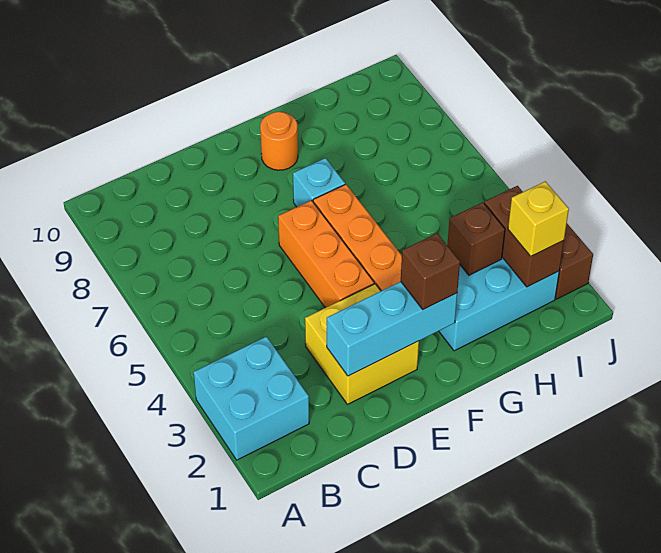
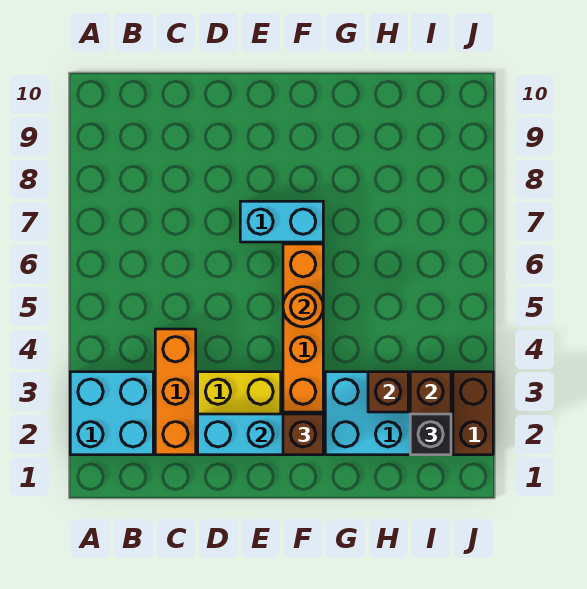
orange 1x3 brick [278,200,374,308] -> orange 1x3 brick moved to [155,329,196,455]
cyan 1x1 brick [293,158,345,207] -> cyan 1x2 brick [240,201,323,242]
orange 1x1 round brick [260,112,298,170] -> orange 1x1 round brick moved to [283,287,323,327]
yellow 1x1 brick [508,181,569,256] -> black 1x1 brick [410,414,451,455]

